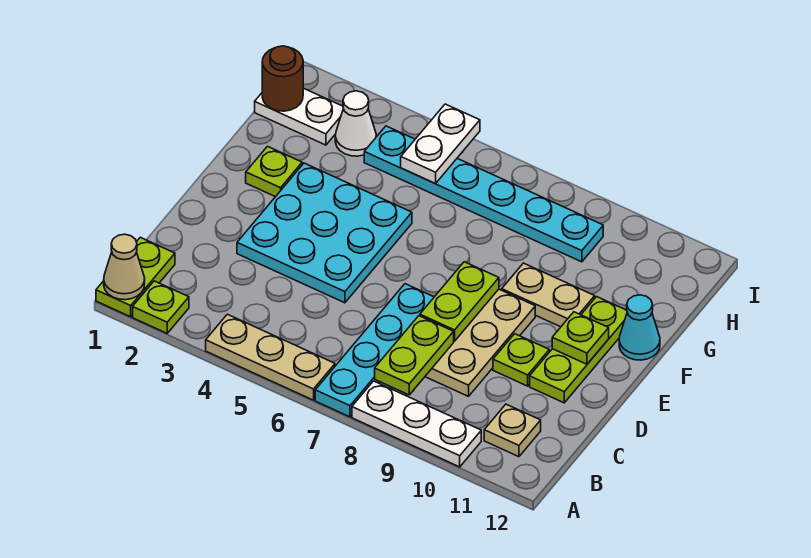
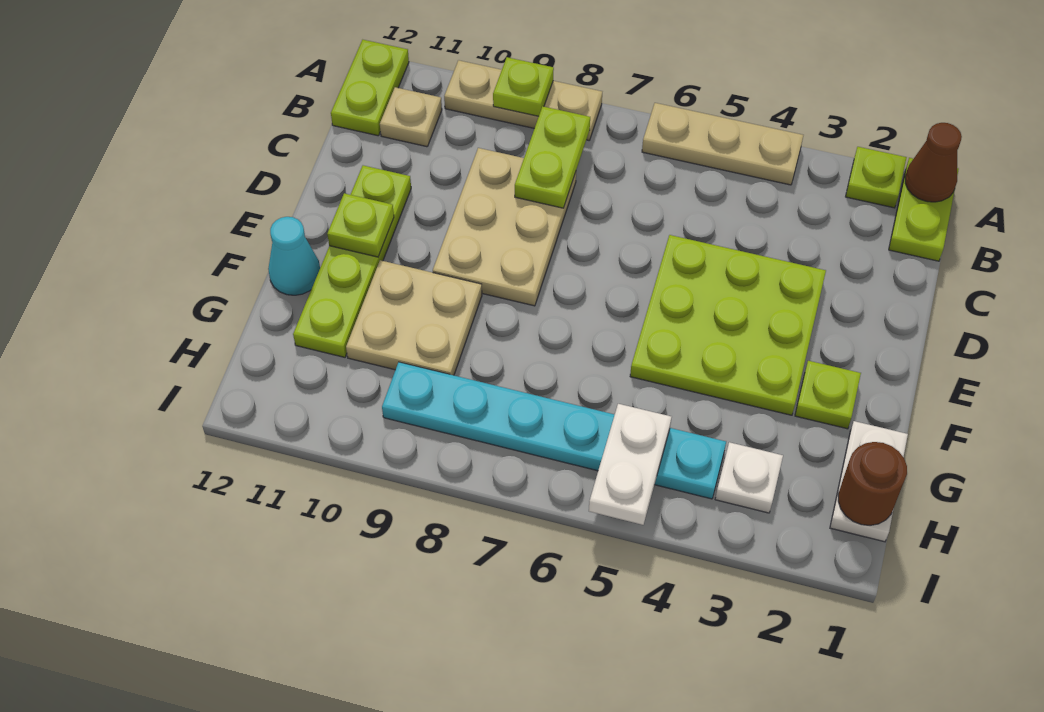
tan 1x1 cone [104,234,145,300] -> brown 1x1 cone [905,123,962,202]
cyan 1x4 plate [315,284,434,417] -> none
white 1x3 plate [352,381,481,467] -> tan 1x3 plate [444,60,602,140]
cyan 3x3 plate [237,163,412,303] -> lime 3x3 plate [630,235,826,415]
lime 1x2 plate [420,262,499,341] -> lime 1x2 plate moved to [331,40,409,136]
lime 1x1 plate [493,334,549,386] -> lime 1x1 plate moved to [493,57,554,117]
lime 1x3 plate [530,297,627,403] -> lime 1x4 plate [293,165,411,357]
tan 1x2 plate [502,263,595,327] -> tan 2x2 plate [346,260,482,375]
white 1x2 plate [255,88,343,145] -> white 1x2 plate turned to [830,421,908,542]
white 1x1 cone [335,91,376,156] -> white 1x1 plate [715,442,783,513]

